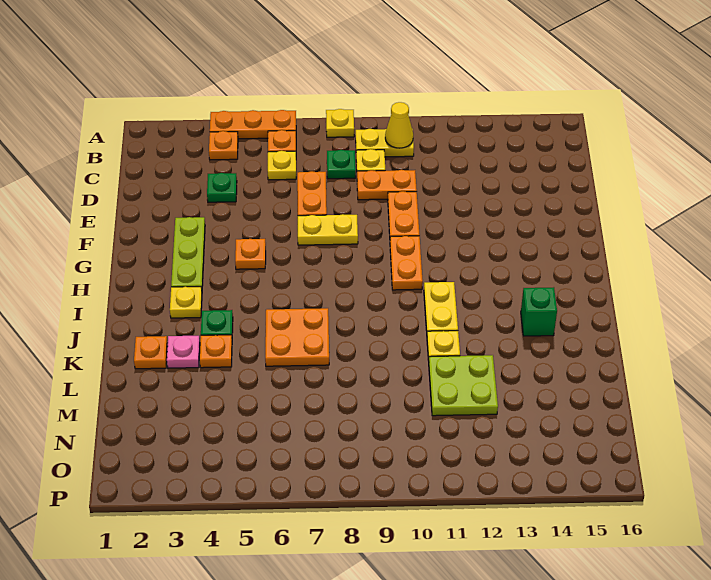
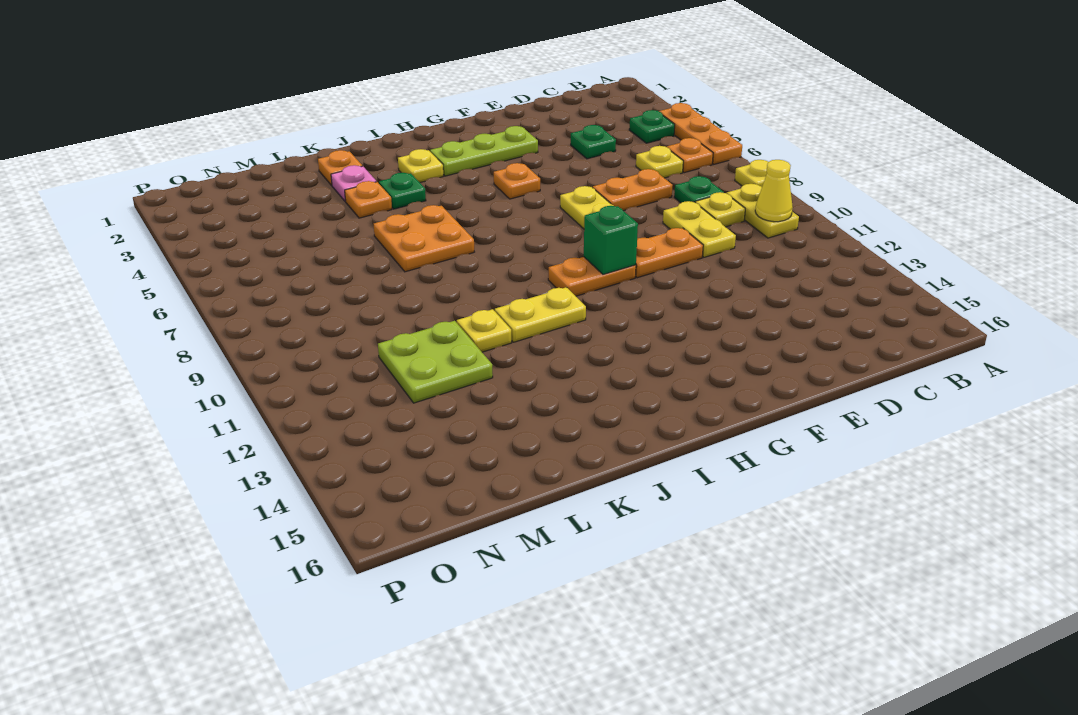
orange 1x1 plate [209,131,238,160] -> green 1x1 plate [629,110,675,143]
orange 1x2 plate [357,170,417,200] -> yellow 1x2 plate [663,201,736,257]
green 1x1 brick [521,287,557,336] -> green 1x1 brick moved to [584,206,638,274]

